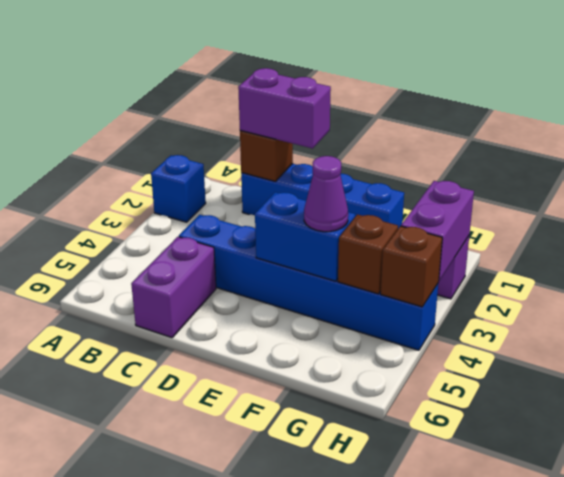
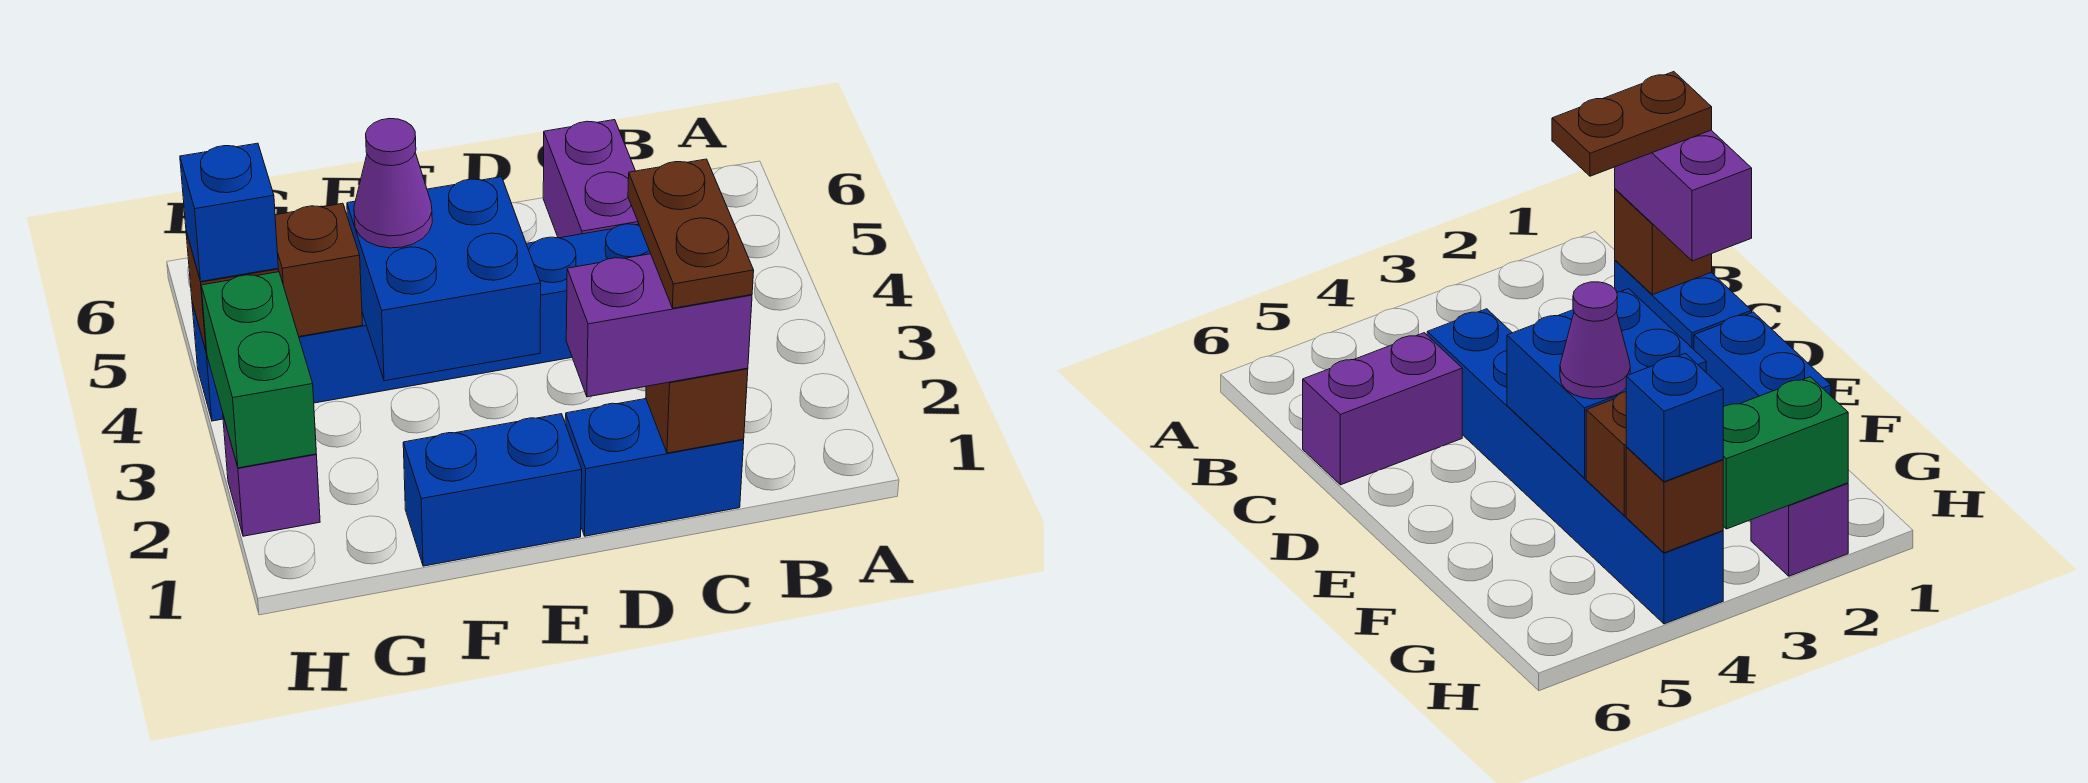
blue 1x1 brick [151,155,206,222] -> blue 1x1 brick moved to [180,143,278,282]
none -> brown 1x2 plate [628,159,754,308]
blue 1x2 brick [255,192,355,281] -> blue 2x2 brick [347,177,541,381]
purple 1x2 brick [401,181,474,281] -> green 1x2 brick [201,272,316,468]

